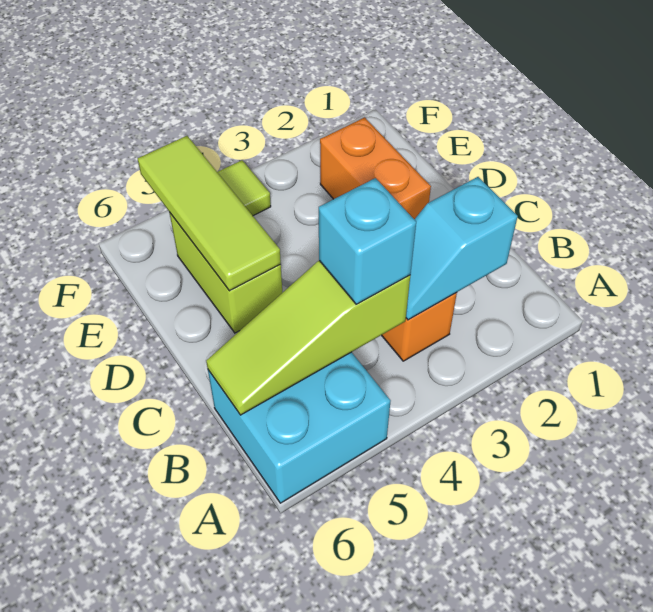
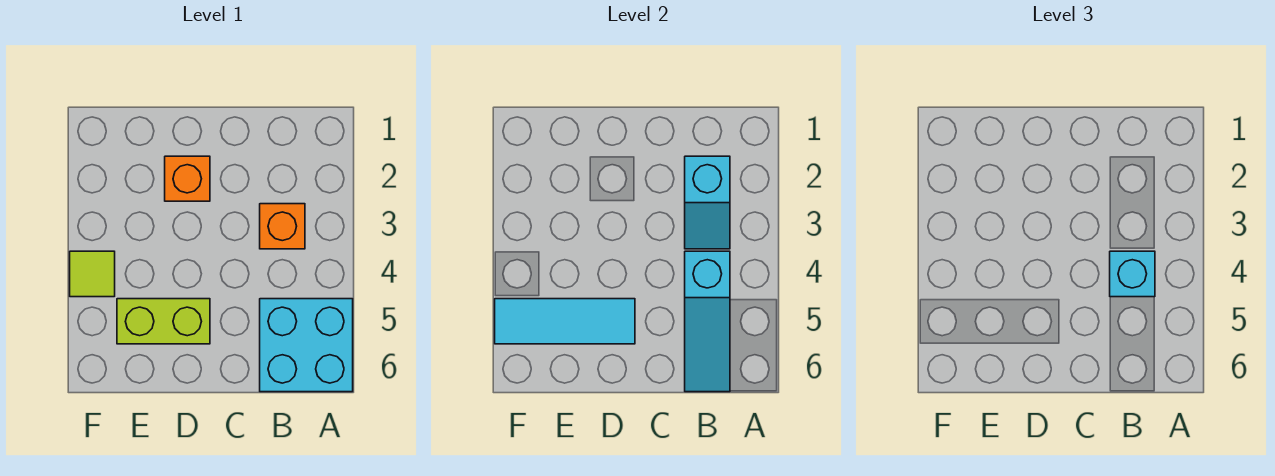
lime 1x3 slope [206,261,410,415] -> cyan 1x3 slope [685,251,730,392]
orange 1x2 brick [320,117,431,219] -> orange 1x1 brick [165,156,210,201]
lime 1x3 tile [138,136,281,291] -> cyan 1x3 tile [495,299,635,344]

